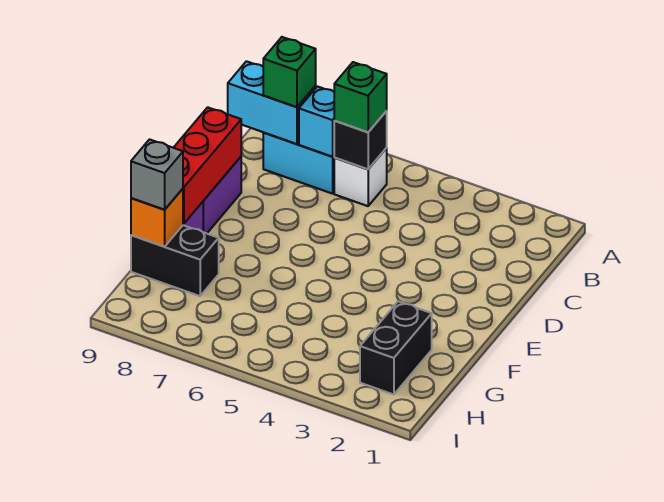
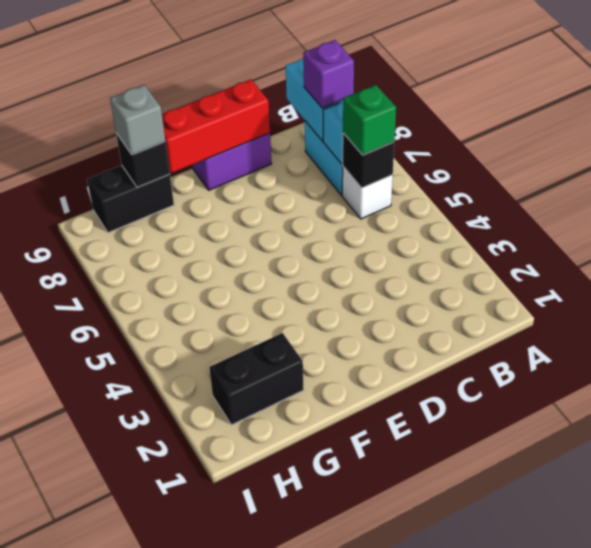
green 1x1 brick [263,37,316,107] -> purple 1x1 brick [303,40,354,108]
black 1x2 brick [131,225,219,296] -> black 1x2 brick turned to [87,165,174,233]
orange 1x1 brick [131,189,183,247] -> black 1x1 brick [116,133,170,187]

